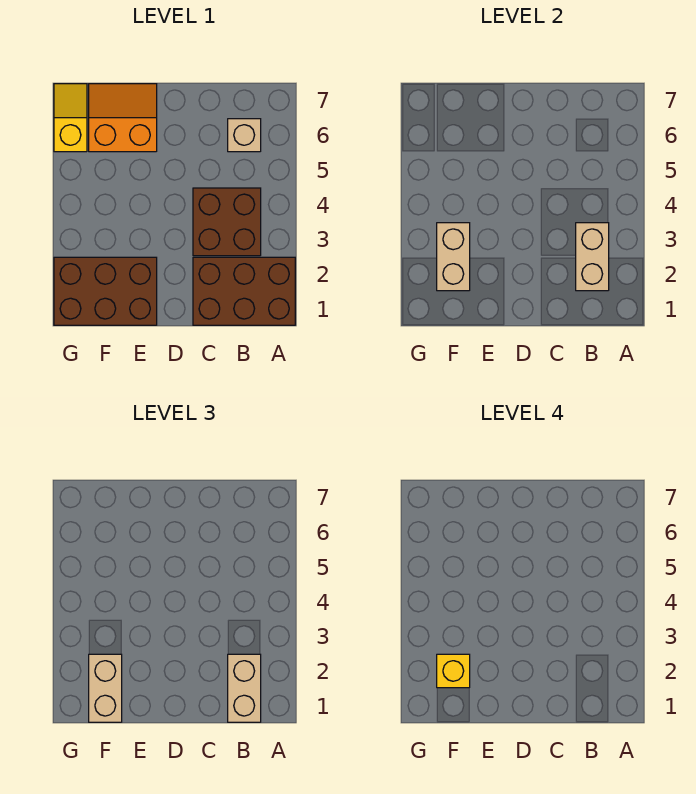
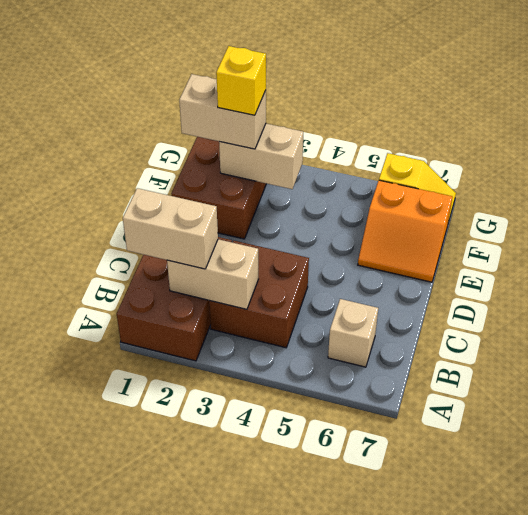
orange 2x2 slope [89,84,157,152] -> orange 2x2 slope turned to [358,180,452,282]

